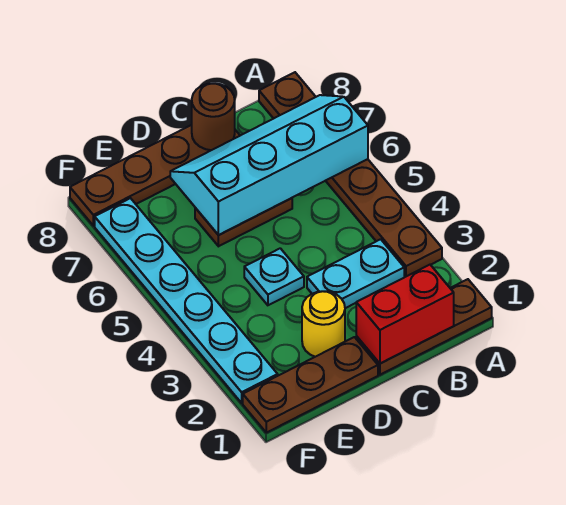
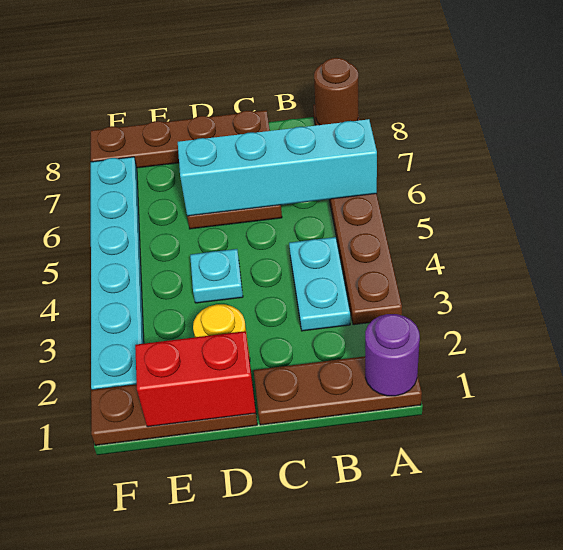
none -> purple 1x1 round brick [365,314,420,396]
red 1x2 brick [356,265,454,364] -> red 1x2 brick moved to [135,331,256,427]
cyan 1x2 plate [307,239,404,308] -> cyan 1x2 plate turned to [289,237,350,331]
brown 1x1 round brick [192,83,235,150] -> brown 1x1 round brick moved to [314,58,358,125]

